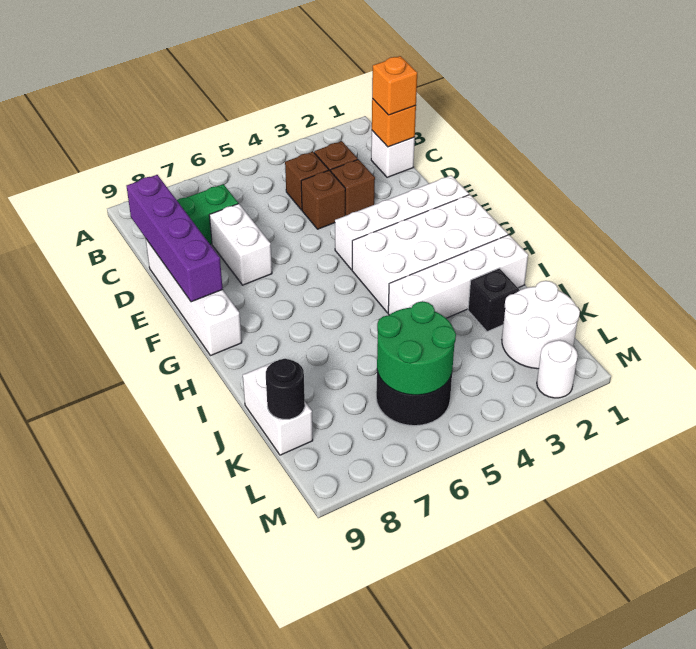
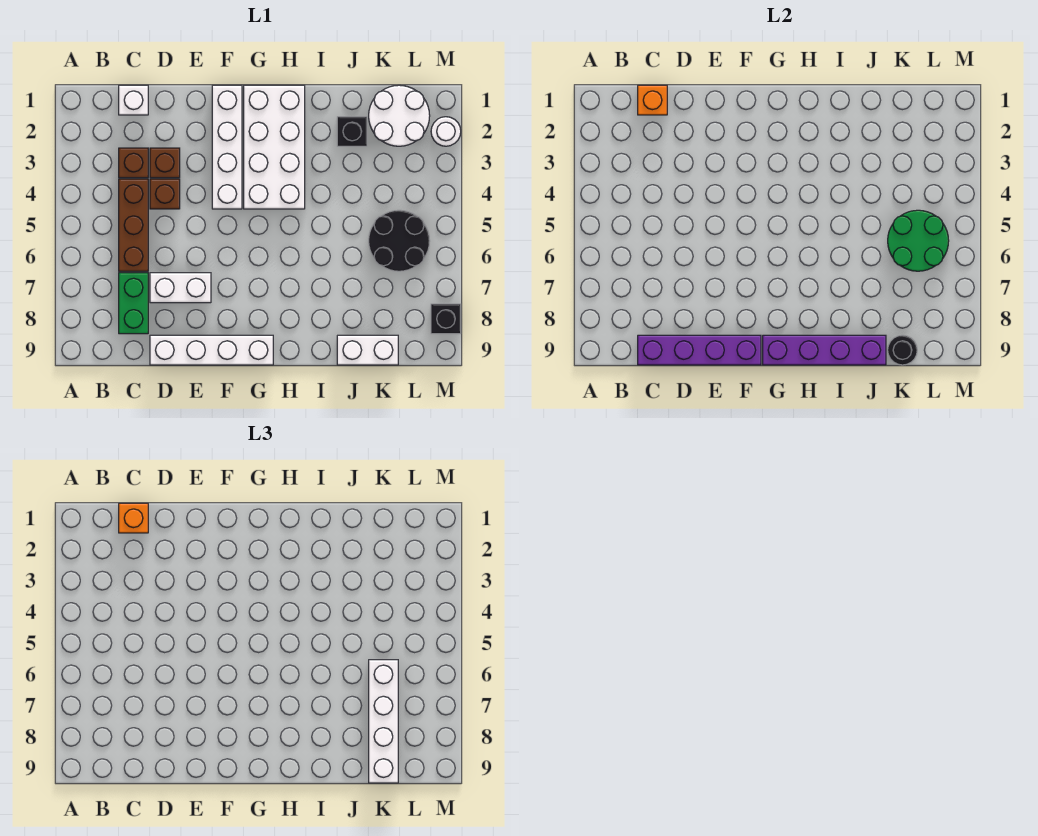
brown 1x1 brick [285,152,329,210] -> brown 1x3 brick [119,179,148,271]
none -> purple 1x4 brick [763,335,886,365]
white 1x4 brick [388,235,528,318] -> white 1x4 brick moved to [369,660,398,783]
none -> black 1x1 brick [431,304,461,334]

